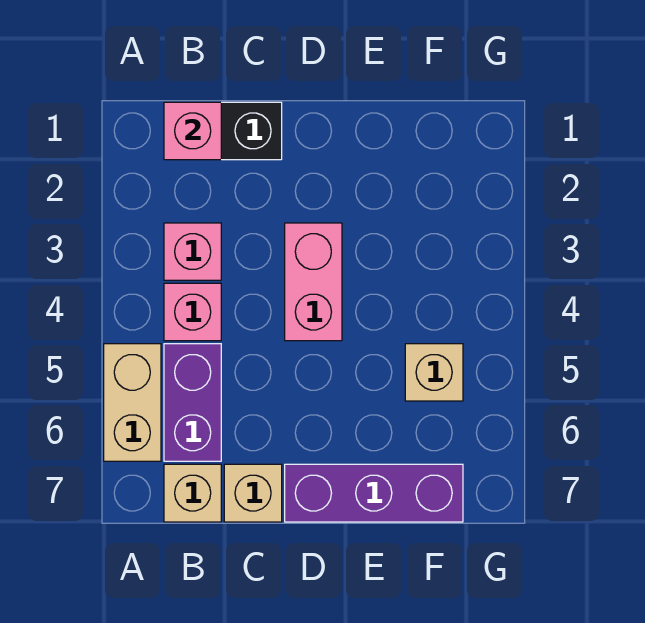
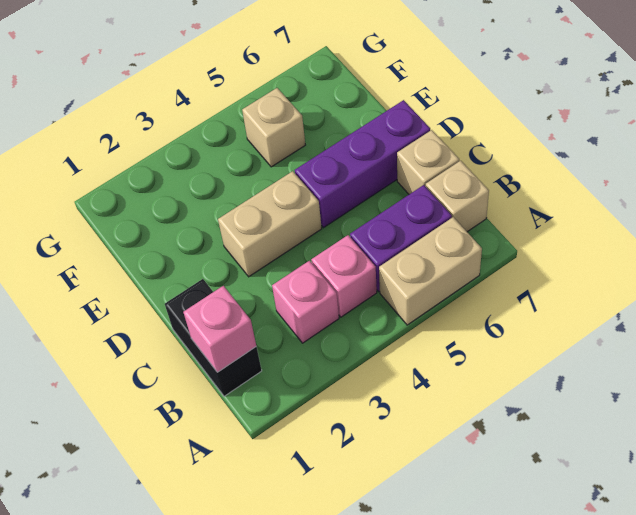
pink 1x2 brick [285,223,342,341] -> tan 1x2 brick [218,171,322,277]
purple 1x3 brick [285,464,463,522] -> purple 1x3 brick turned to [295,100,430,228]

